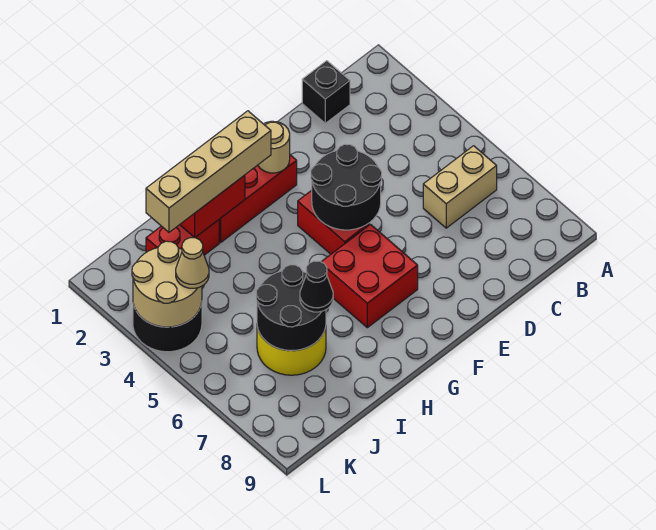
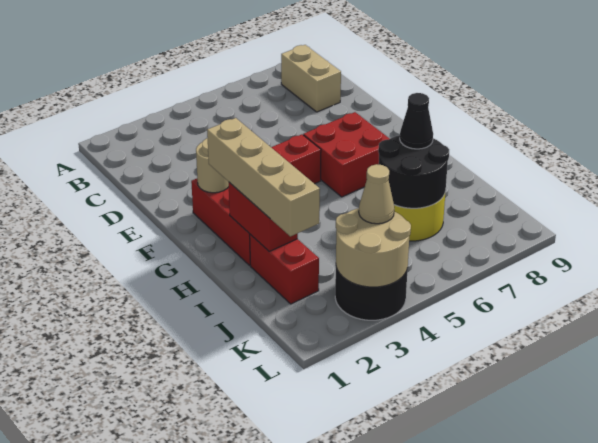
tan 1x2 brick [423,146,497,228] -> tan 1x2 brick moved to [281,45,341,112]
black 1x1 brick [302,61,350,123] -> none
black 2x2 round brick [311,144,382,230] -> none

